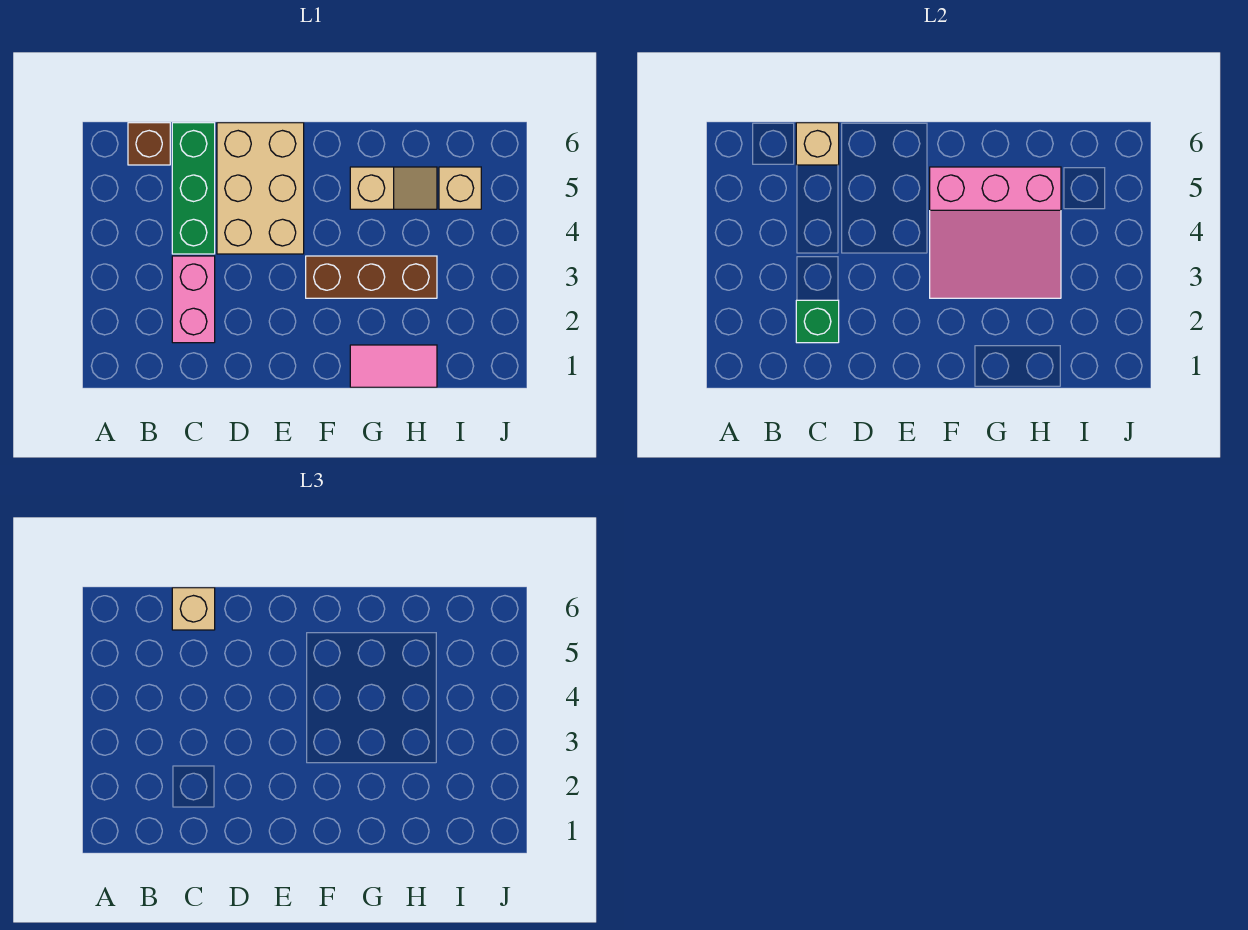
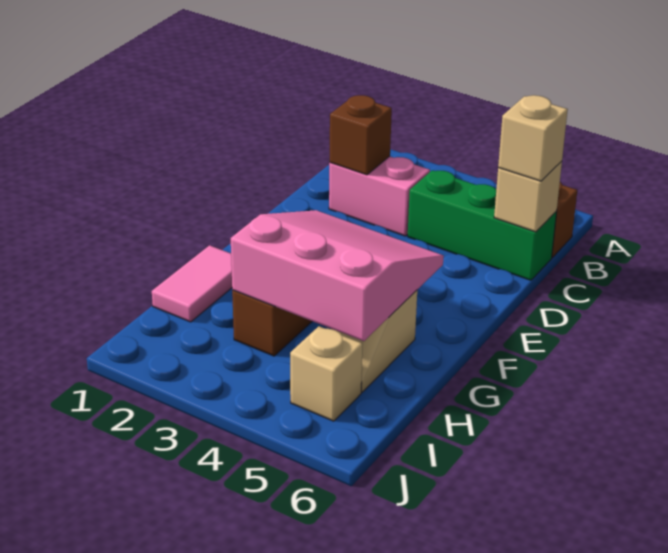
green 1x1 brick [796,300,839,343] -> brown 1x1 brick [329,95,392,175]
tan 2x3 brick [217,123,304,254] -> none
pink 3x3 slope [930,167,1061,298] -> pink 3x3 slope turned to [231,210,444,341]

